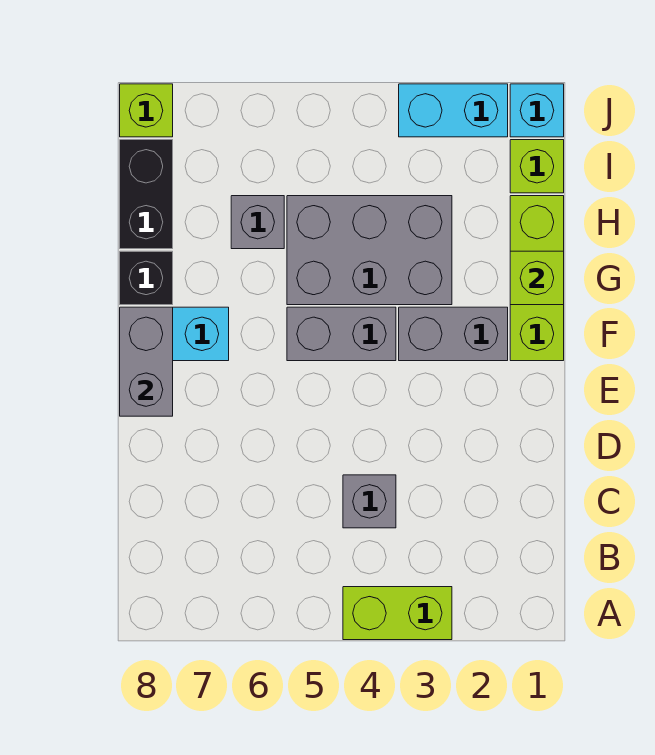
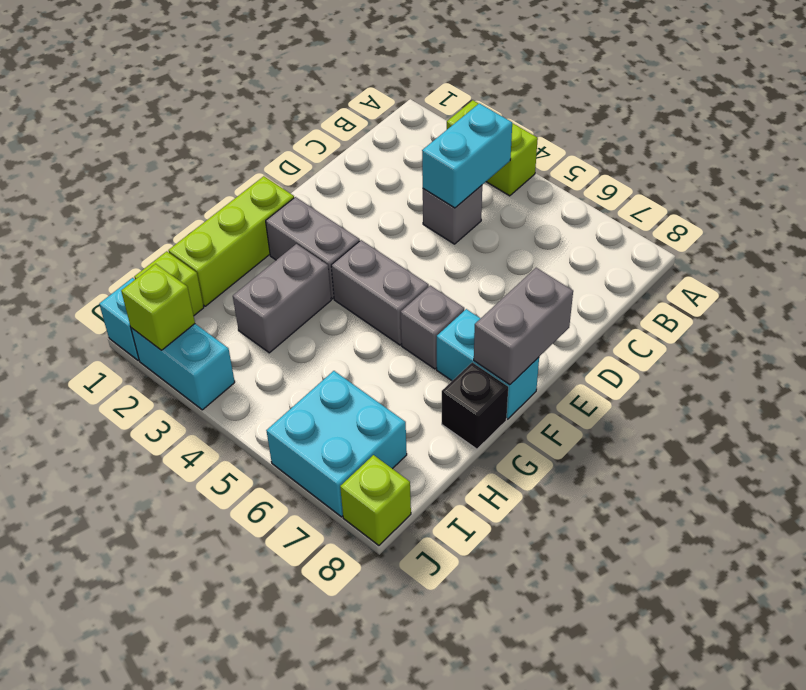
none -> cyan 1x2 brick [422,103,512,208]
lime 1x1 brick [510,251,564,305] -> lime 1x1 brick moved to [121,264,195,350]
grey 2x3 brick [287,196,452,305] -> grey 1x2 brick [233,244,331,353]
grey 1x1 brick [231,196,284,249] -> grey 1x1 brick moved to [401,286,464,369]
black 1x2 brick [120,140,173,249] -> none
none -> cyan 2x2 brick [266,371,407,517]

